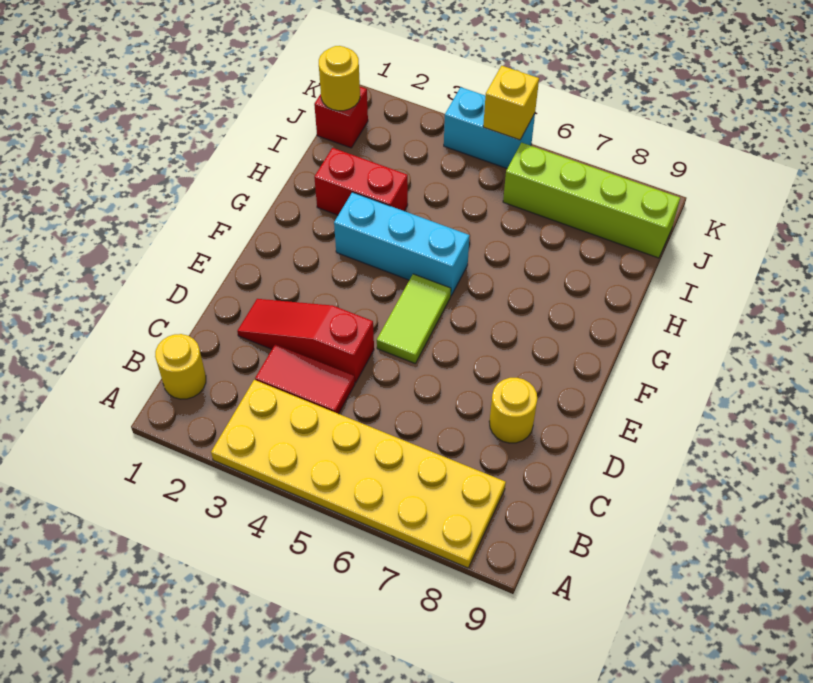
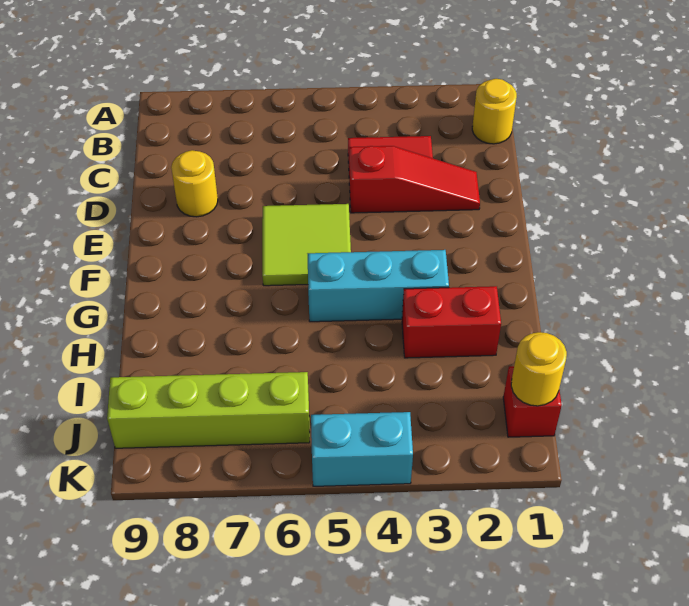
yellow 2x6 plate [211,380,506,568] -> none
lime 1x2 tile [377,274,451,364] -> lime 2x2 tile [262,204,351,286]
yellow 1x1 brick [483,66,539,140] -> none

